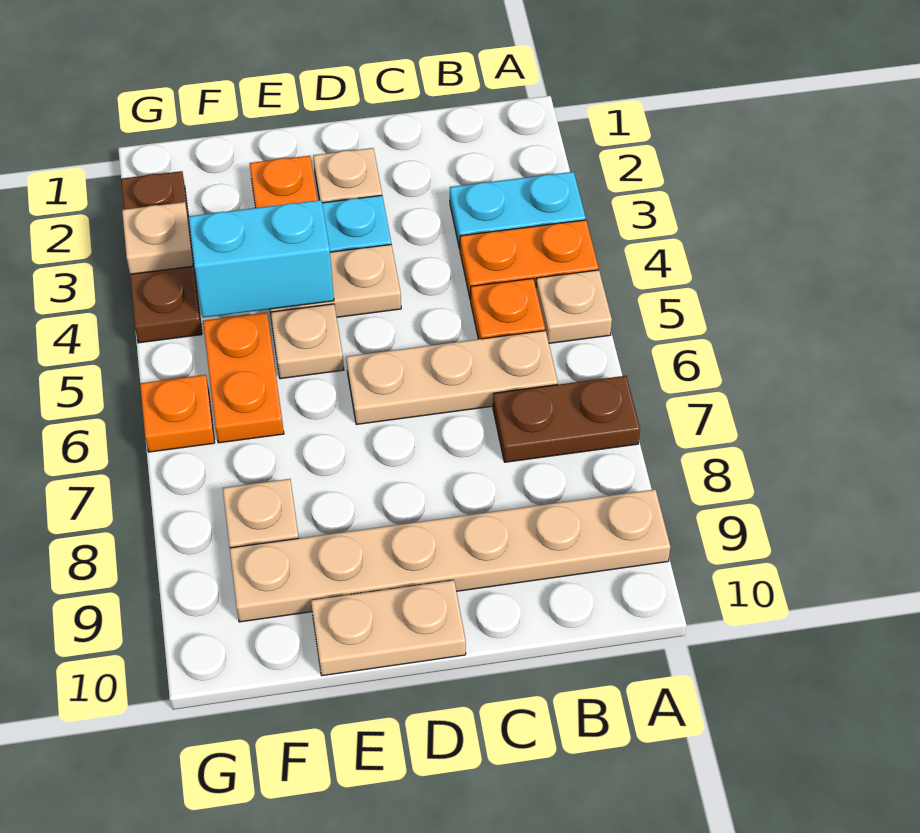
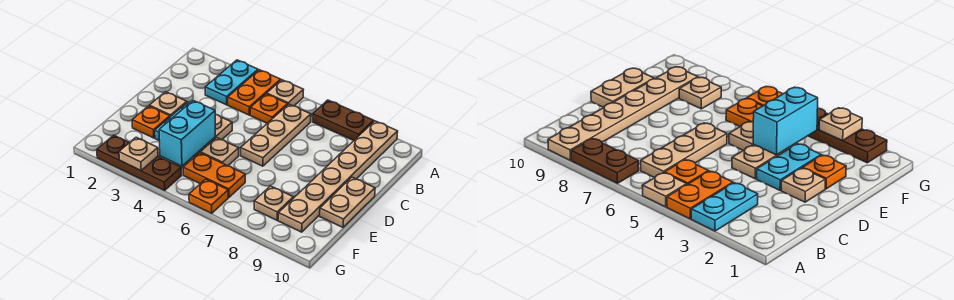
brown 1x2 plate [493,376,640,462] -> brown 1x2 plate turned to [313,100,374,141]

